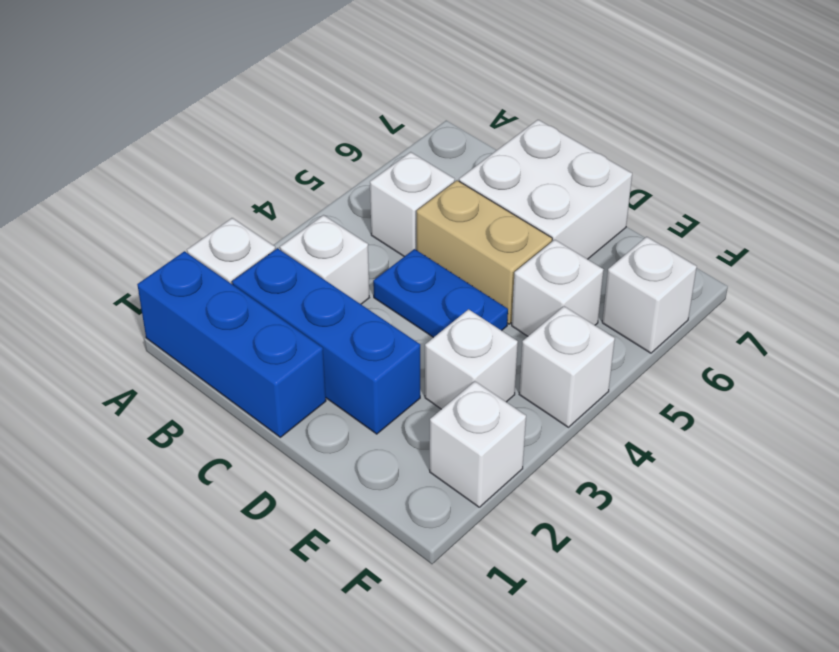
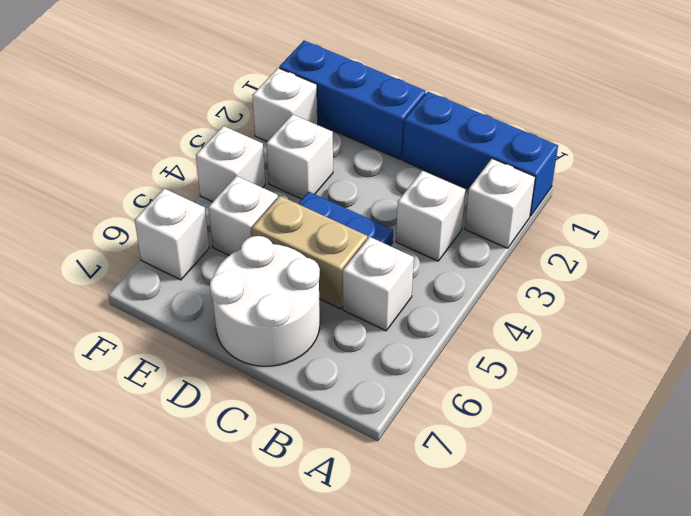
blue 1x3 brick [232,248,420,434] -> blue 1x3 brick moved to [279,41,426,160]
white 2x2 brick [459,120,632,259] -> white 2x2 round brick [210,236,320,366]

